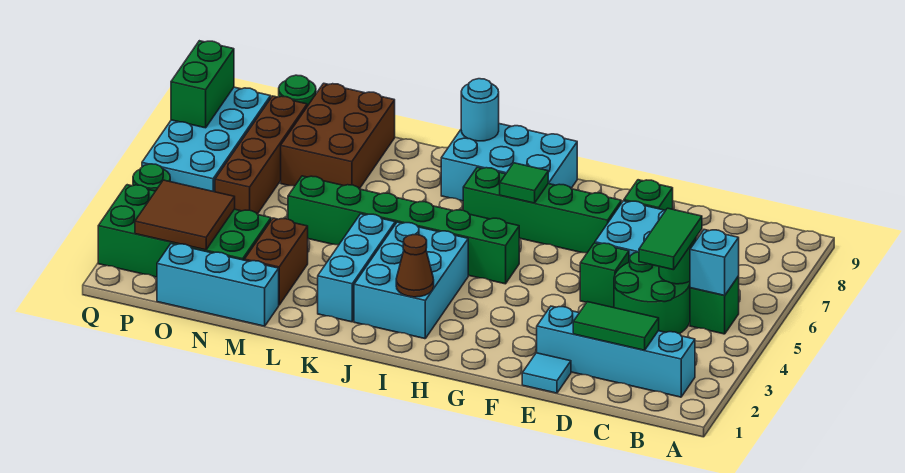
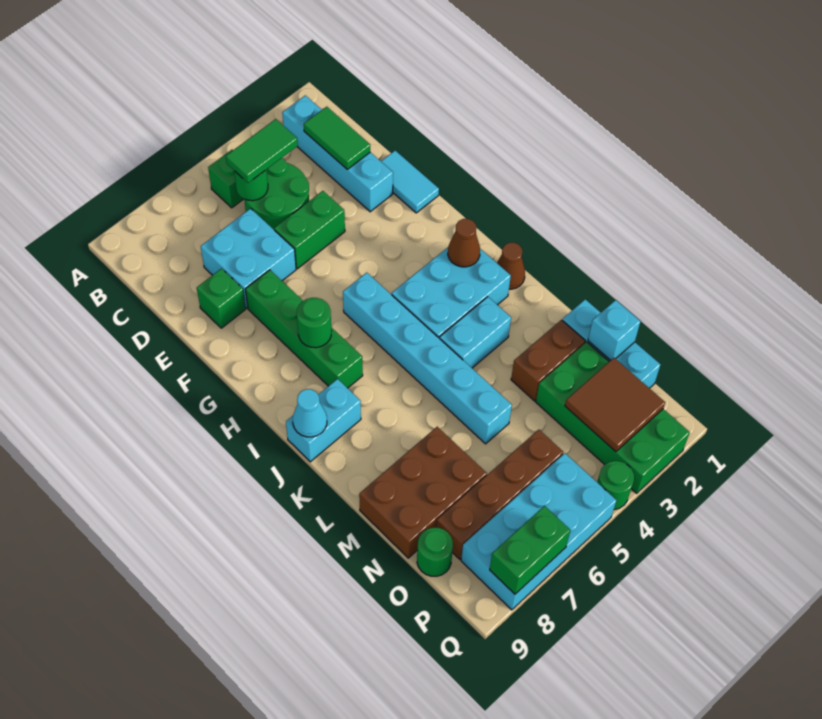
cyan 1x1 brick [690,230,739,295] -> cyan 1x1 brick moved to [588,300,640,360]
cyan 1x1 tile [522,353,571,393] -> cyan 1x2 tile [381,151,439,213]
green 1x1 brick [580,243,629,308] -> green 1x2 brick [274,191,345,269]
green 1x6 brick [288,176,519,284] -> cyan 1x6 brick [343,273,512,444]
green 1x1 tile [500,163,548,203] -> green 1x1 round brick [297,298,331,348]
cyan 2x3 brick [441,124,577,201] -> cyan 1x2 brick [286,379,361,462]
none -> brown 1x1 cone [497,243,525,289]
cyan 1x1 round brick [461,79,499,141] -> cyan 1x1 cone [293,389,327,437]
cyan 1x3 brick [318,214,395,322] -> cyan 1x2 brick [440,297,511,368]

